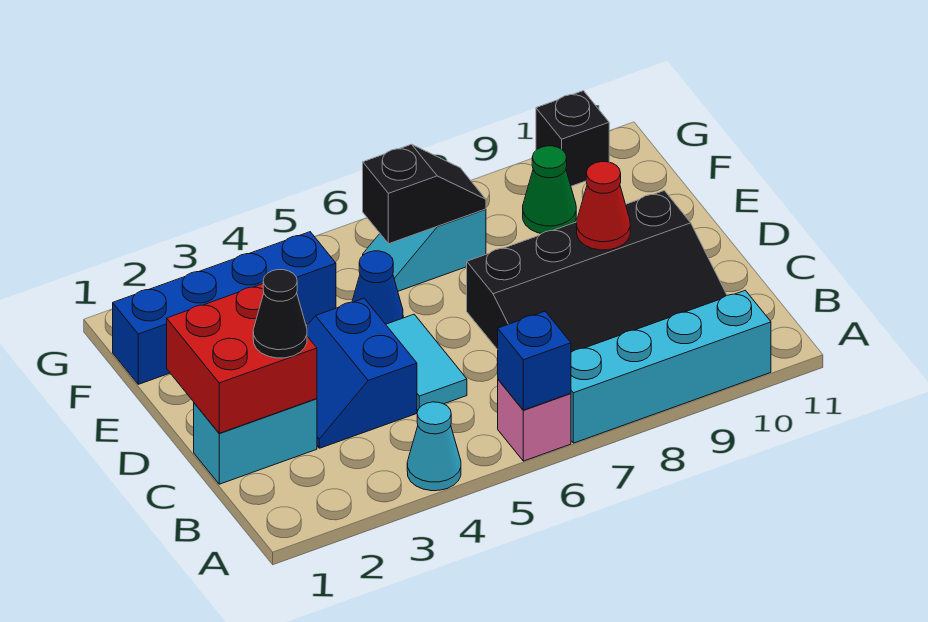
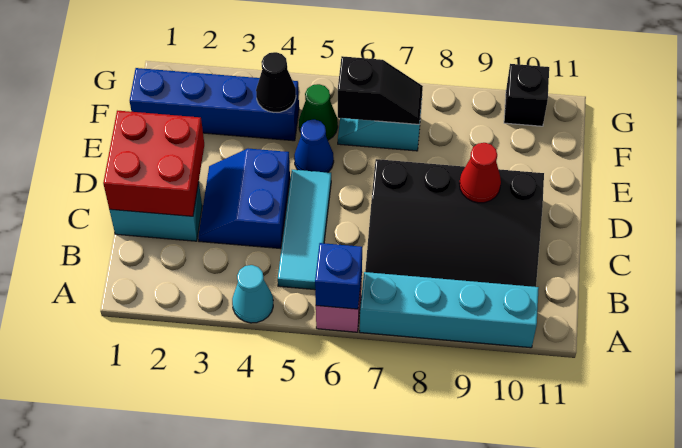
black 1x1 cone [253,270,307,358] -> black 1x1 cone moved to [256,52,296,113]
cyan 1x2 tile [386,314,467,410] -> cyan 1x3 tile [278,170,331,290]
green 1x1 cone [523,146,576,234] -> green 1x1 cone moved to [299,84,338,140]

